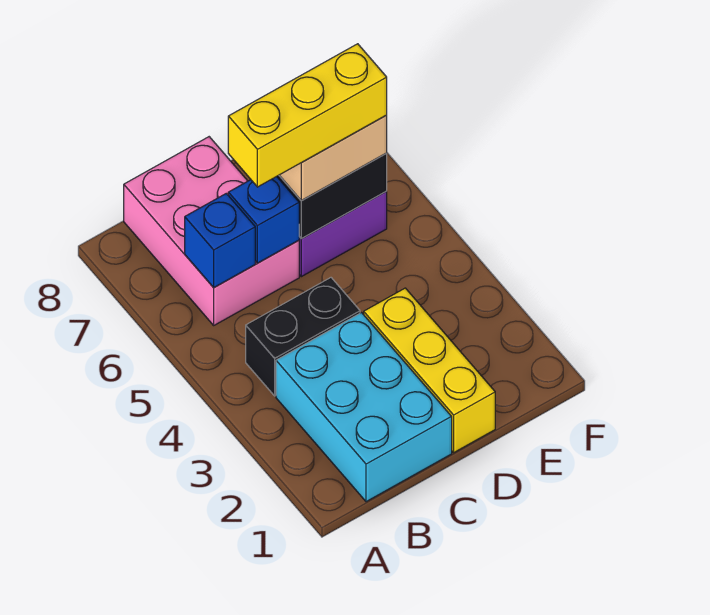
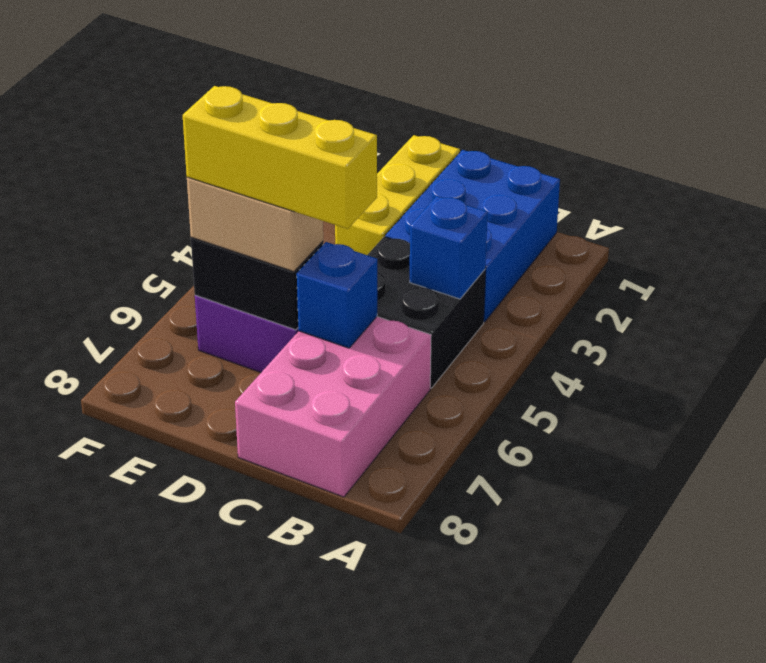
cyan 2x3 brick [276,313,452,502] -> blue 2x3 brick [385,150,560,322]
black 1x2 brick [246,278,360,396] -> black 2x2 brick [368,237,485,388]
blue 1x1 brick [185,193,255,288] -> blue 1x1 brick moved to [410,196,488,299]

